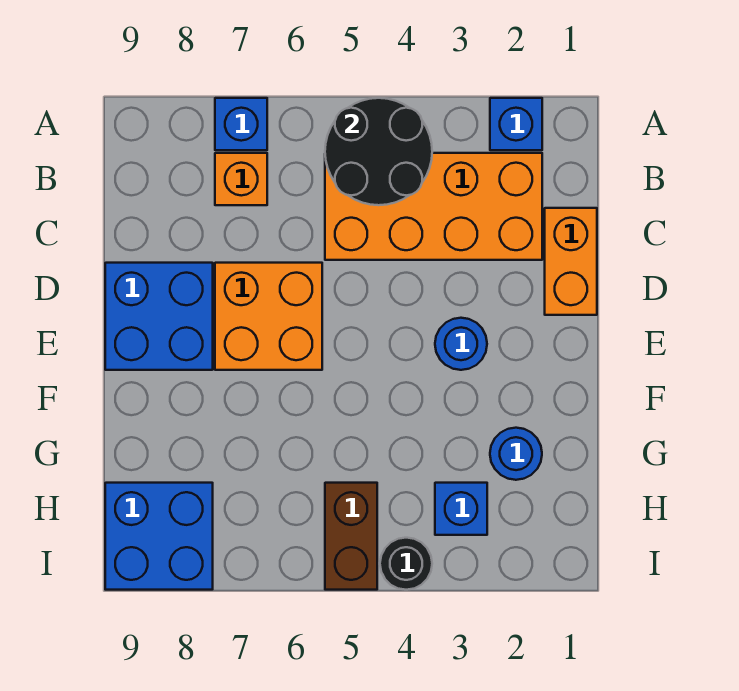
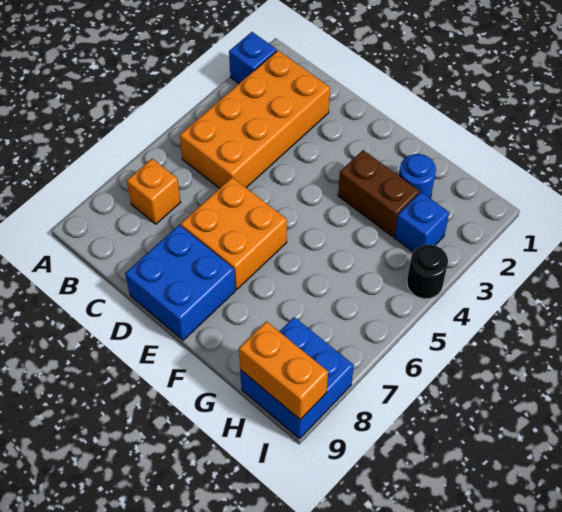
black 2x2 round brick [325,98,432,205] -> none
blue 1x1 brick [215,98,267,150] -> none
orange 1x2 brick [545,208,597,315] -> orange 1x2 brick moved to [239,321,328,420]
blue 1x1 round brick [435,318,487,370] -> none
brown 1x2 brick [325,483,377,590] -> brown 1x2 brick moved to [338,150,419,237]

